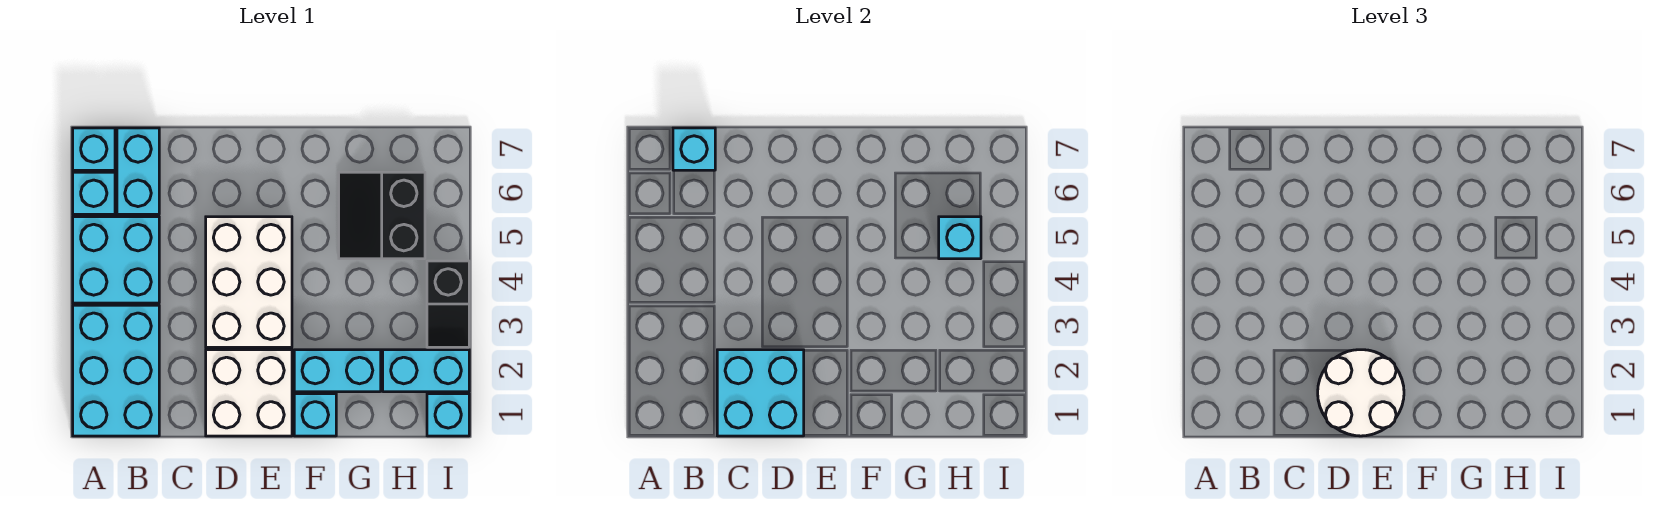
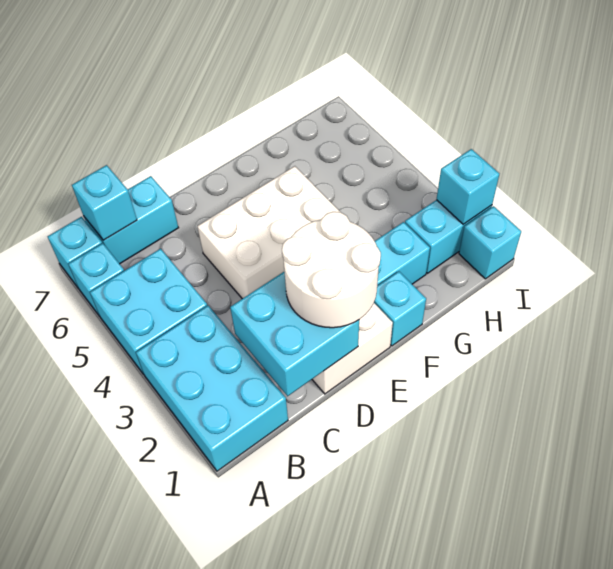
cyan 1x2 brick [117,128,159,214] -> cyan 1x2 brick turned to [84,176,178,264]
white 2x3 brick [206,217,292,347] -> white 2x3 brick turned to [197,166,340,299]
black 2x2 slope [339,172,425,259] -> none
cyan 1x1 brick [939,217,981,259] -> cyan 1x1 brick moved to [437,149,499,224]
black 1x2 slope [427,261,469,347] -> none

